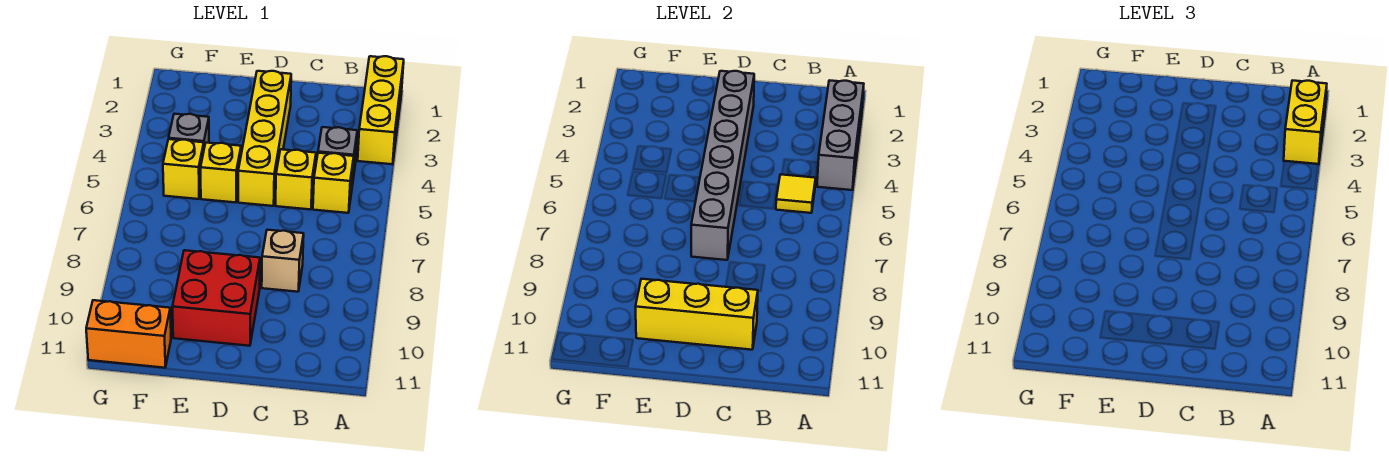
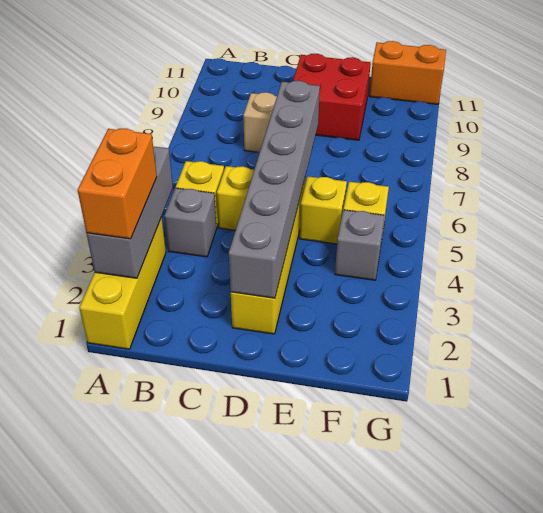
yellow 1x2 brick [1284,80,1327,164] -> orange 1x2 brick [78,128,157,239]
yellow 1x1 tile [776,174,816,213] -> none
yellow 1x3 brick [636,279,758,350] -> none

